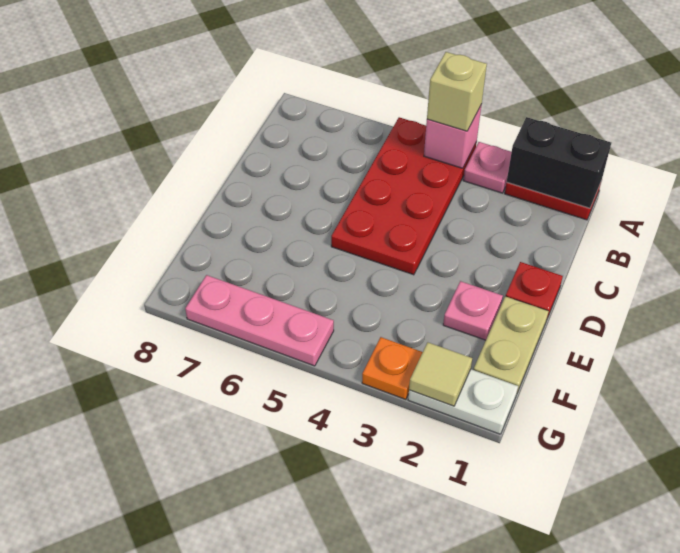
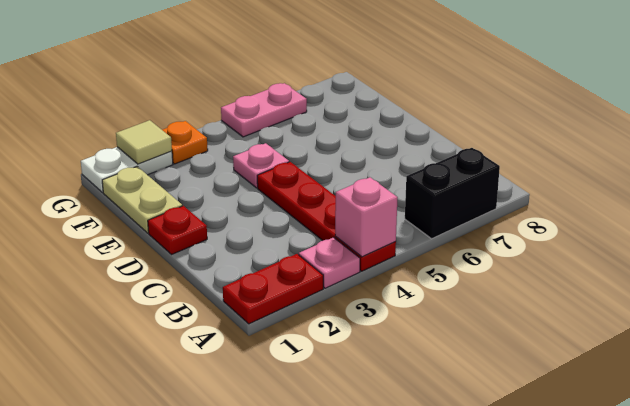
black 1x2 brick [507,117,611,208] -> black 1x2 brick moved to [405,148,500,239]
red 2x4 plate [331,117,477,275] -> red 1x4 plate [257,162,396,271]
tan 1x1 brick [427,52,487,131] -> none
pink 1x1 plate [443,281,503,340] -> pink 1x1 plate moved to [233,143,289,188]
pink 1x3 plate [185,275,334,366] -> pink 1x2 plate [221,83,307,137]

